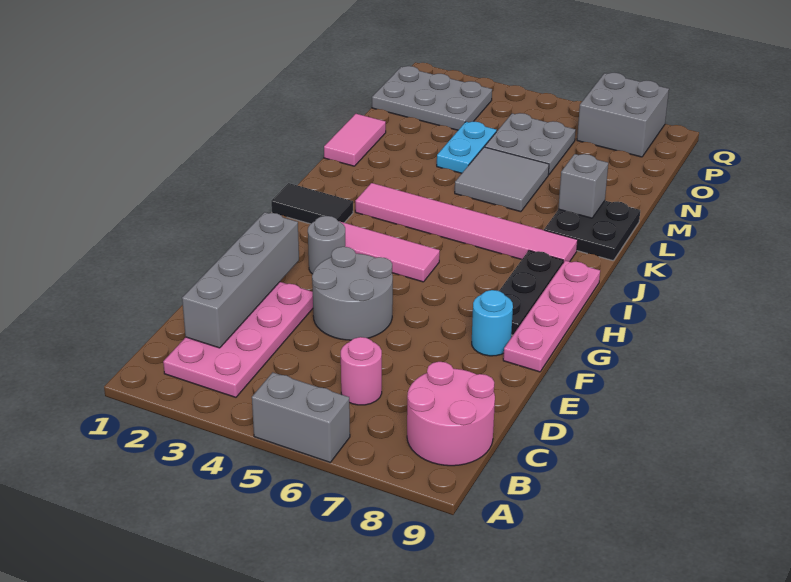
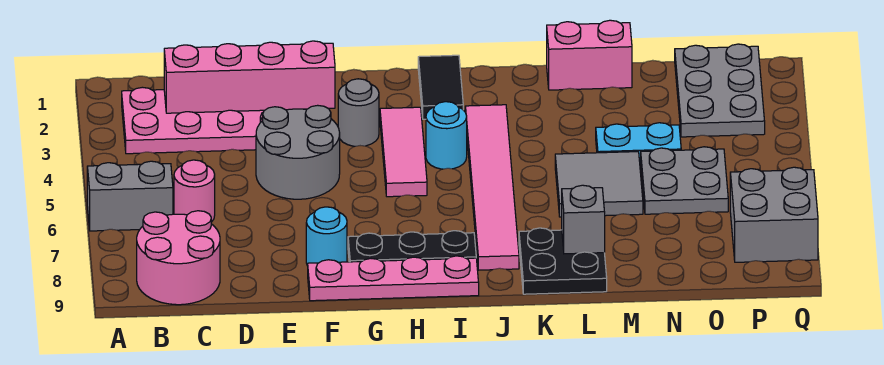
grey 1x2 brick [252,372,350,462] -> grey 1x2 brick turned to [87,161,173,231]
grey 1x4 brick [182,212,299,348] -> pink 1x4 brick [164,41,335,113]
none -> cyan 1x1 round brick [426,102,467,169]
pink 1x2 tile [324,114,386,166] -> pink 1x2 brick [547,20,632,90]

